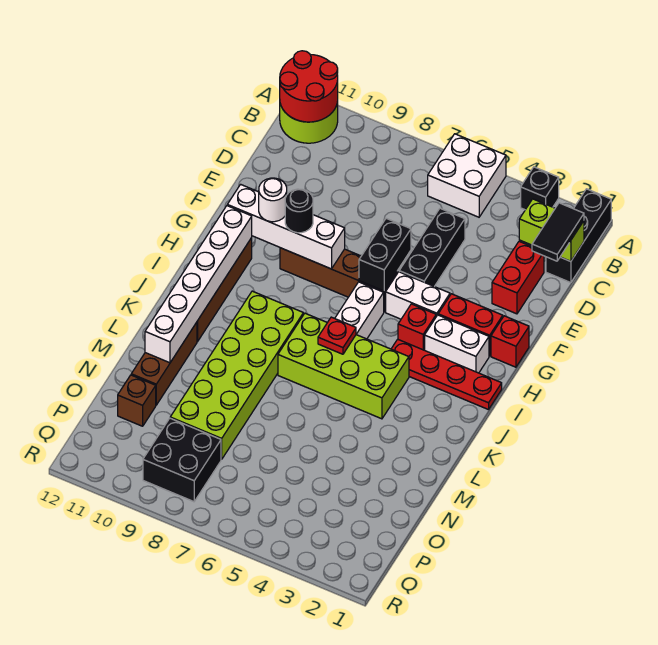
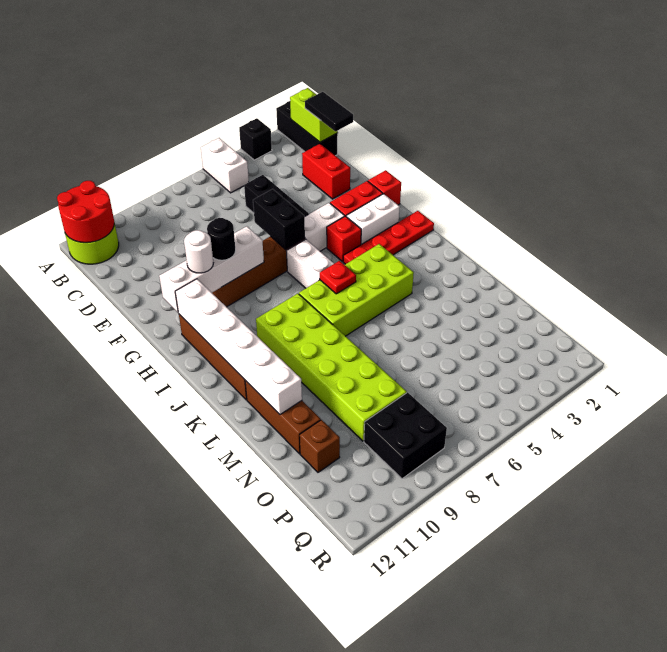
white 2x2 brick [428,134,506,217] -> white 1x2 brick [201,138,249,193]
lime 1x2 brick [519,199,584,261] -> lime 1x2 brick turned to [290,88,338,142]

